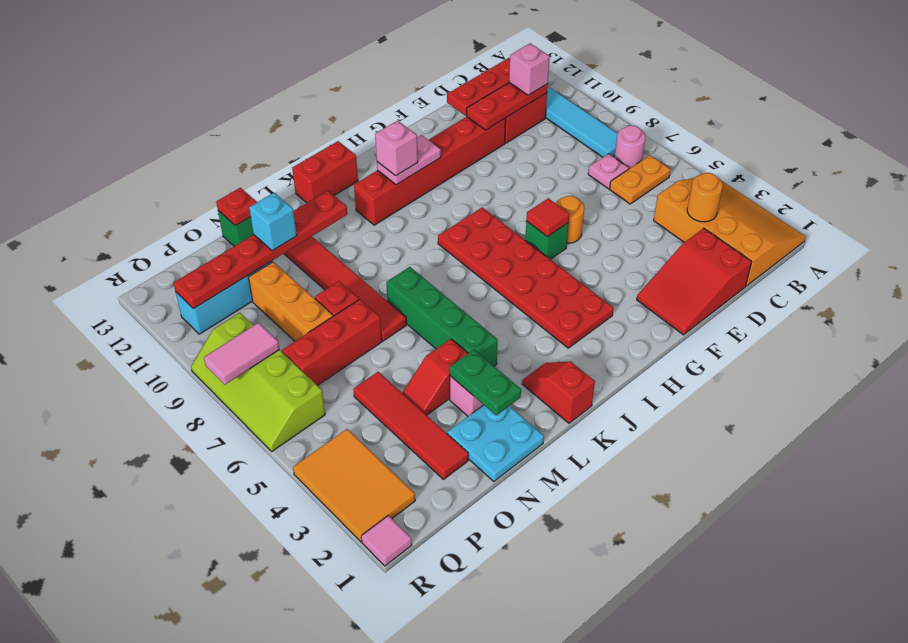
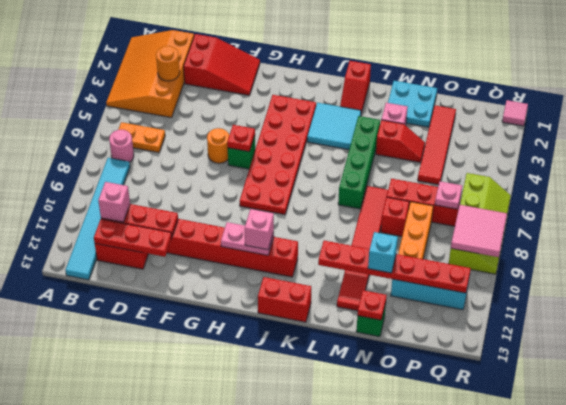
pink 1x1 plate [588,154,629,189] -> pink 1x1 plate moved to [435,181,462,209]
red 1x1 tile [526,198,569,237] -> red 1x1 plate [227,125,255,152]
none -> cyan 2x2 tile [307,103,361,150]
green 1x2 plate [450,350,521,415] -> none
orange 2x3 tile [293,429,415,542] -> none
pink 1x2 tile [204,323,279,385] -> pink 2x2 tile [451,205,507,257]

